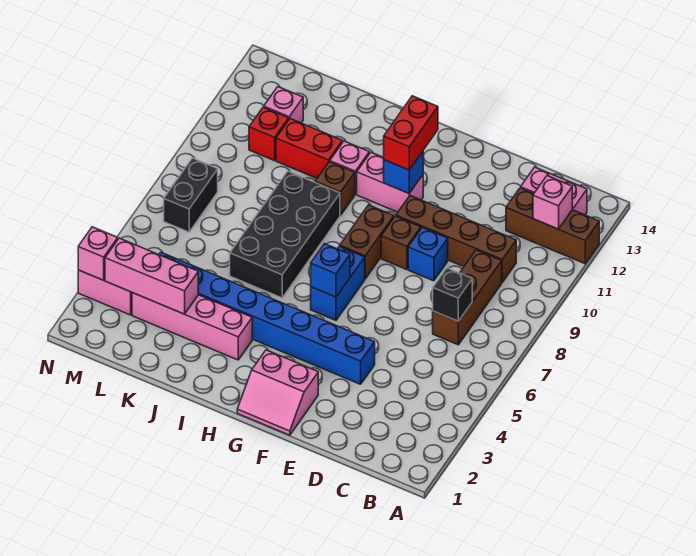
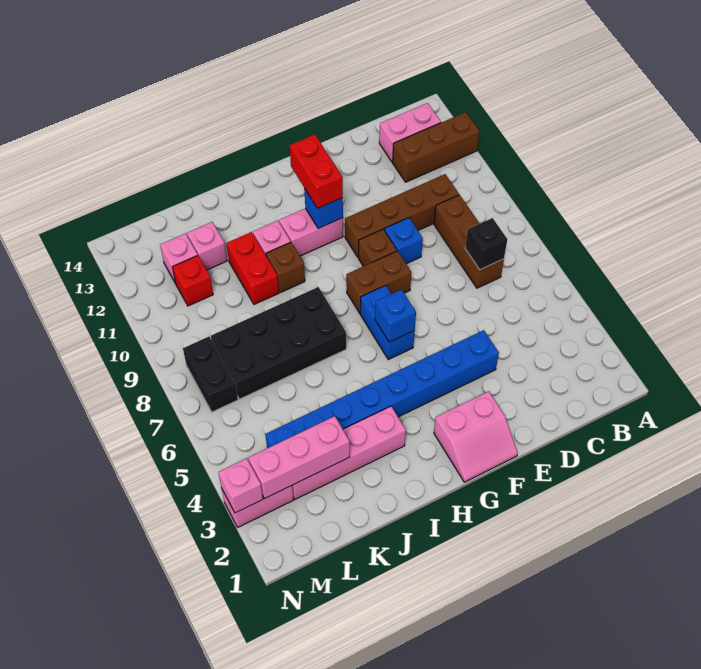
pink 1x1 brick [533,176,572,229] -> pink 1x1 brick moved to [187,222,227,270]
brown 1x2 brick [340,205,394,279] -> brown 1x2 brick turned to [346,251,411,313]
black 2x4 brick [230,171,340,298] -> black 2x4 brick turned to [211,287,346,399]
red 1x2 brick [276,119,342,178] -> red 1x2 brick turned to [226,232,279,304]

